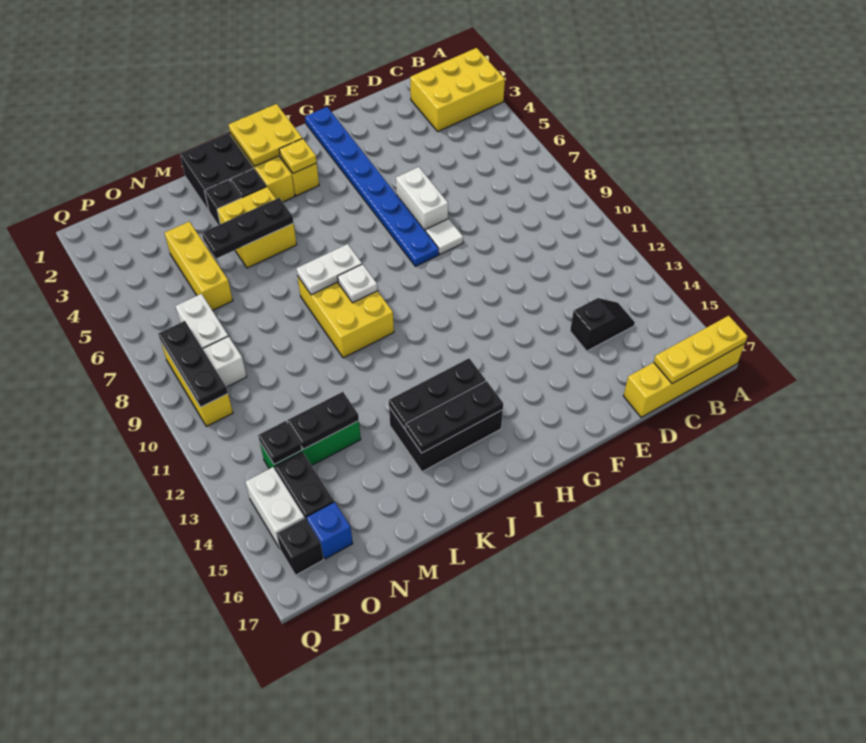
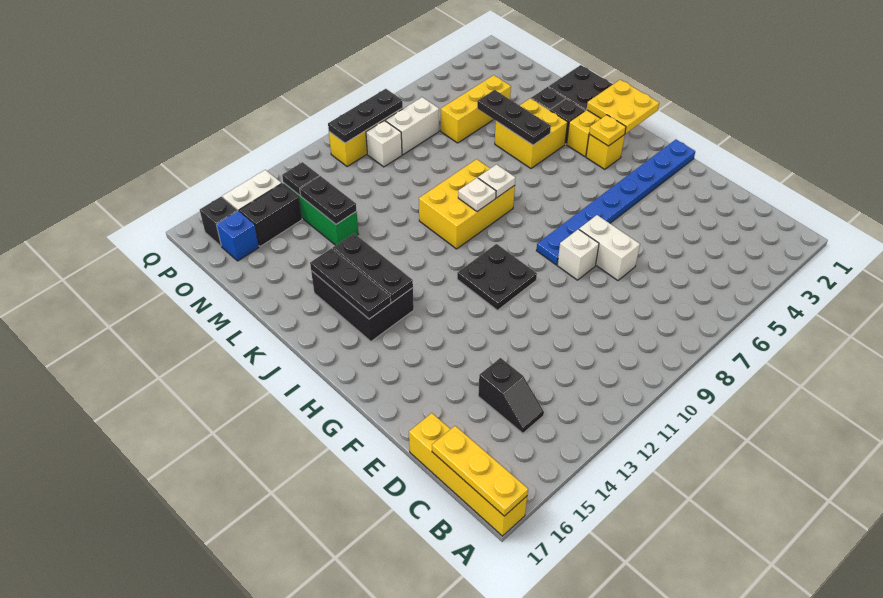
yellow 2x3 brick [410,48,505,131] -> none
white 1x2 brick [396,167,448,231] -> white 1x2 brick turned to [579,215,640,281]
white 1x1 tile [426,219,463,254] -> white 1x1 brick [557,229,599,280]
none -> black 2x2 plate [457,244,537,310]
white 1x2 plate [296,244,362,295] -> white 1x1 plate [478,164,515,198]

